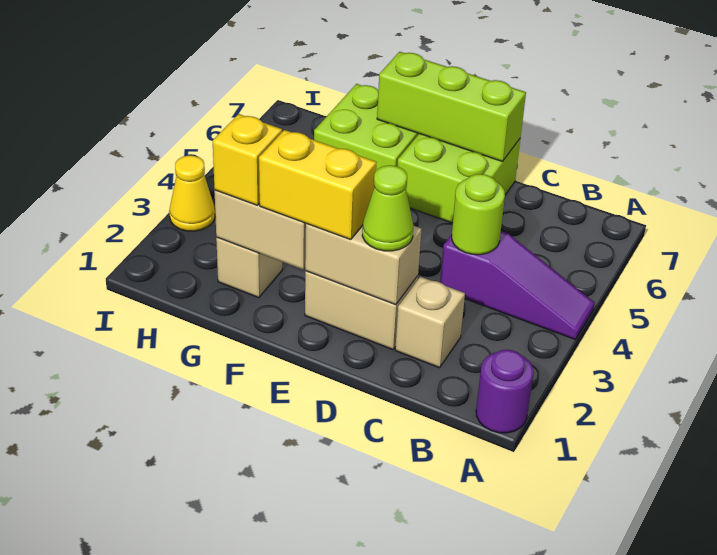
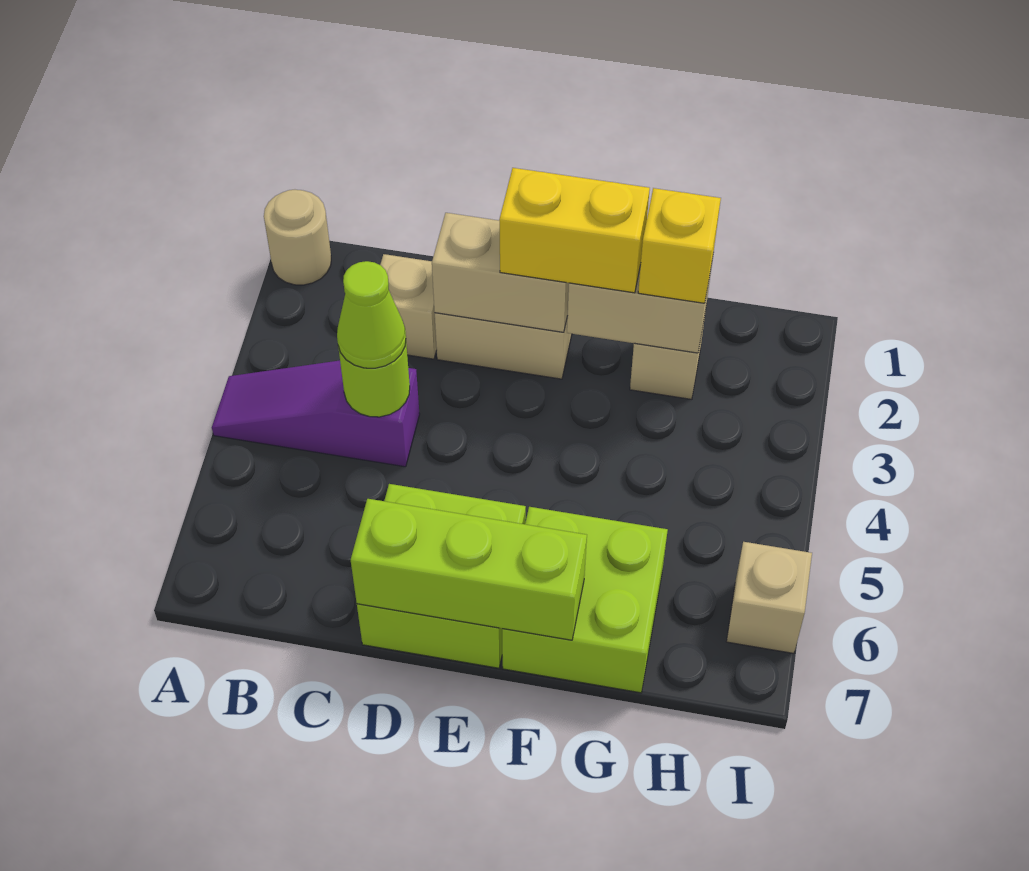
purple 1x1 round brick [476,350,533,433] -> tan 1x1 round brick [264,190,331,285]
lime 1x1 cone [362,165,413,251] -> lime 1x1 cone moved to [337,261,406,368]
yellow 1x1 cone [169,155,215,231] -> none
none -> tan 1x1 brick [726,542,812,653]

